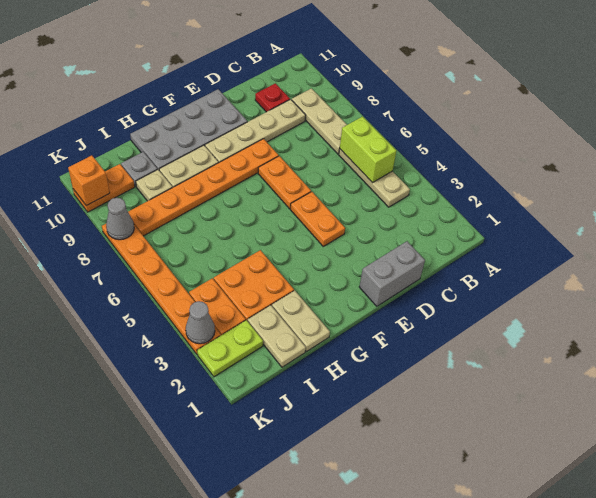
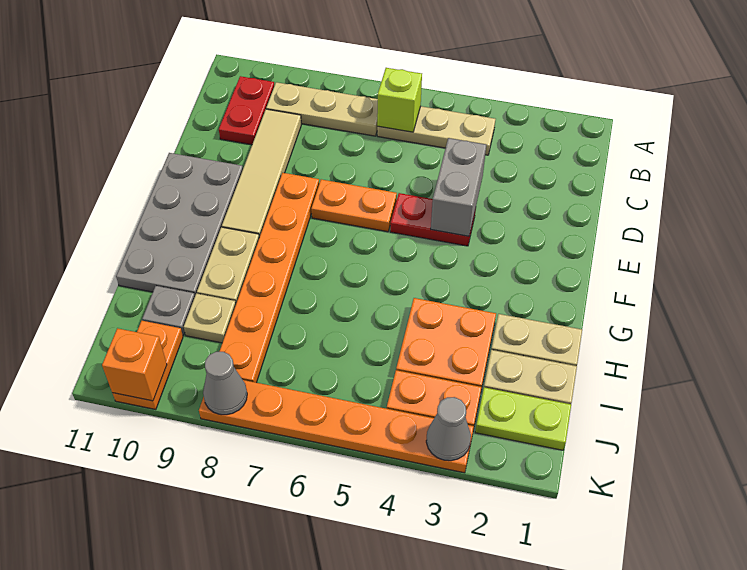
lime 1x2 brick [340,117,396,183] -> lime 1x1 brick [377,68,422,132]
tan 1x4 plate [205,99,306,162] -> tan 1x4 tile [222,109,301,237]
red 1x1 plate [255,83,290,112] -> red 1x2 plate [219,76,274,145]
grey 1x2 brick [359,241,425,306] -> grey 1x2 brick moved to [431,138,486,236]
orange 1x2 plate [290,192,345,246] -> red 1x2 plate [390,193,476,246]
lime 1x2 plate [197,320,263,377] -> lime 1x2 plate turned to [475,387,571,450]

